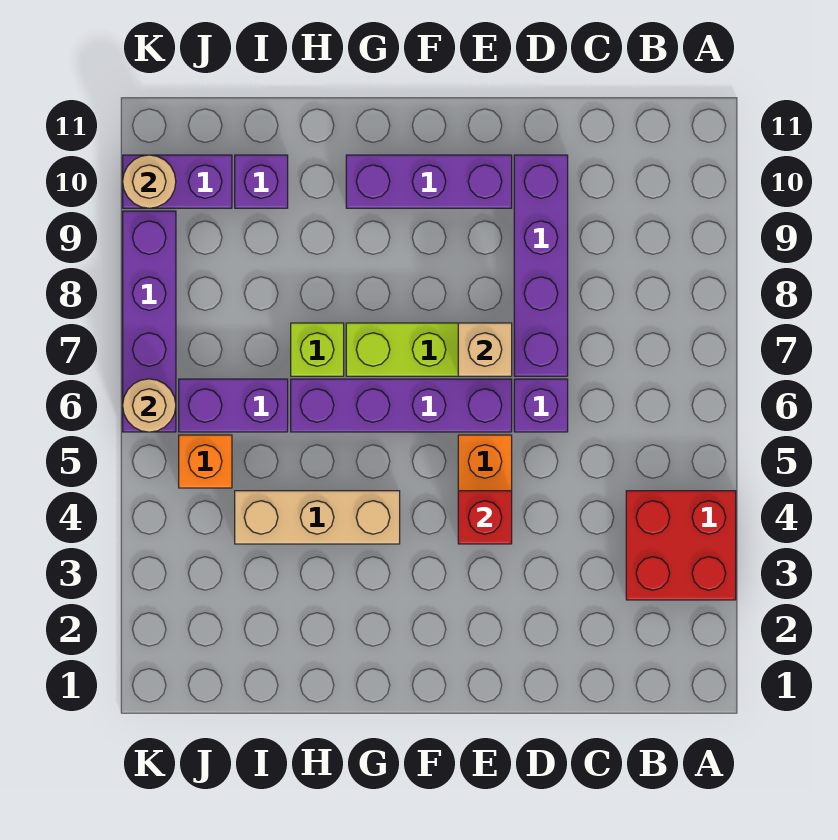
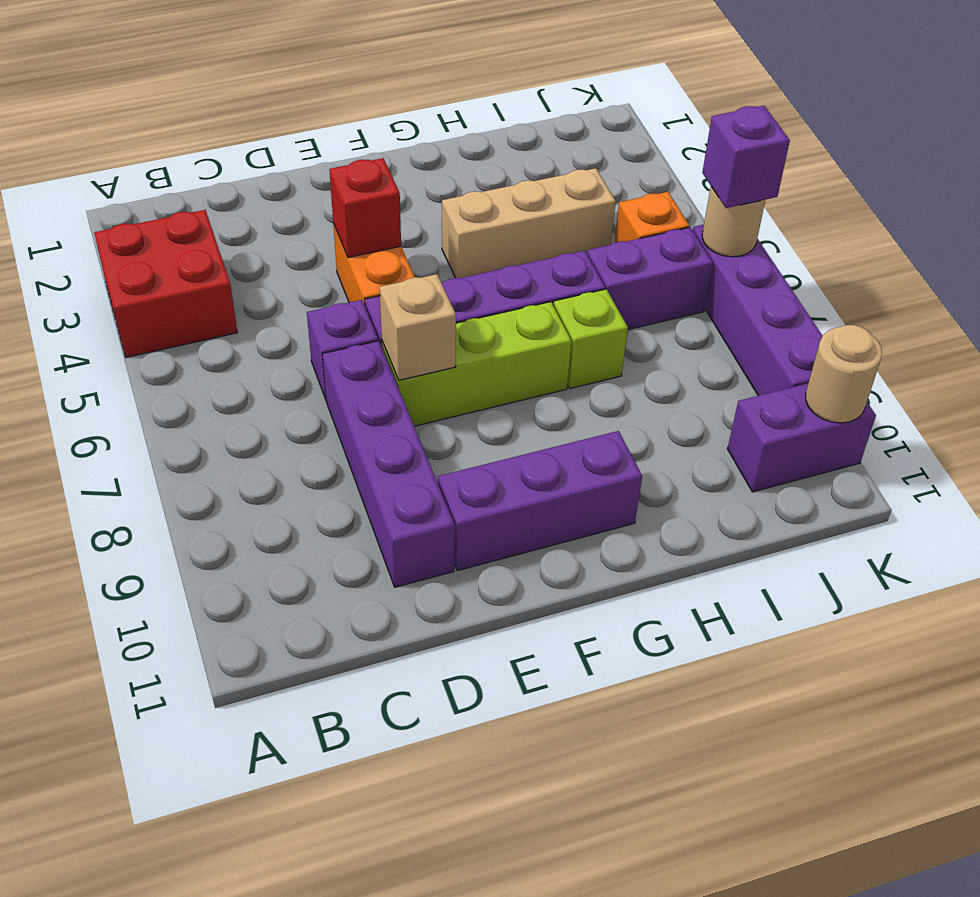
purple 1x1 brick [235,155,288,208] -> purple 1x1 brick moved to [702,106,790,208]

